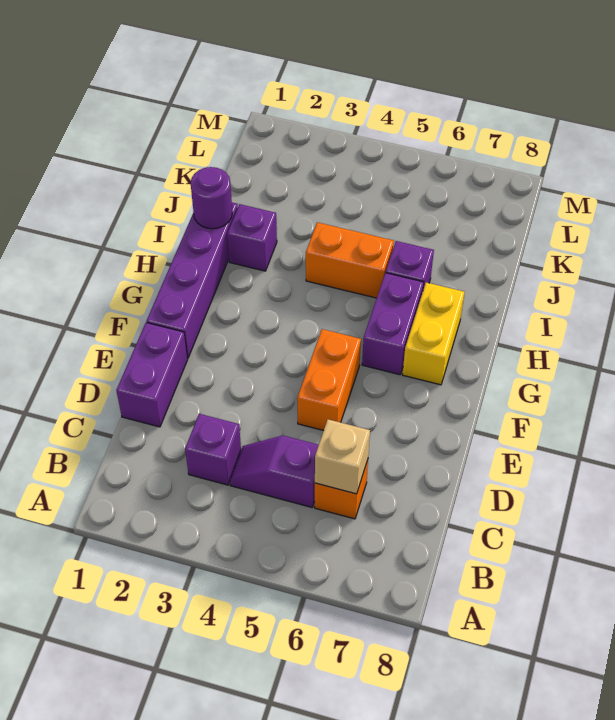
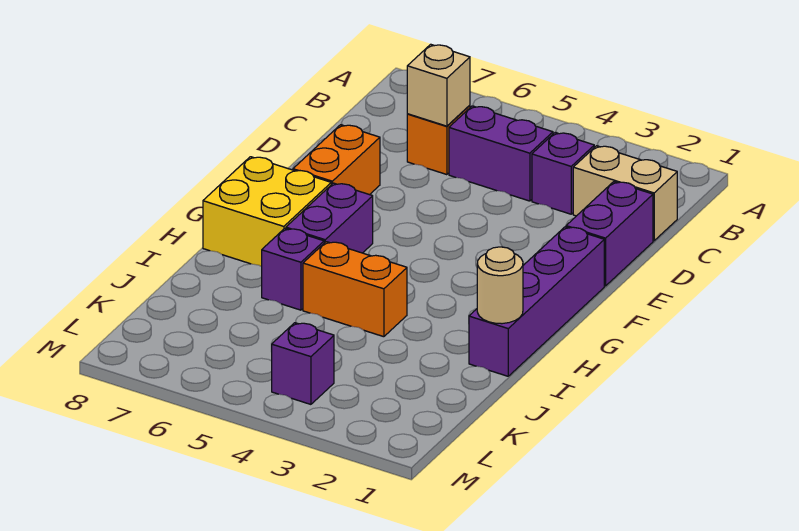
none -> tan 1x2 brick [573,146,677,241]
purple 1x2 slope [230,435,319,507] -> purple 1x2 brick [449,106,553,201]
orange 1x2 brick [297,329,361,431] -> orange 1x2 brick moved to [293,125,380,195]
yellow 1x2 brick [403,283,465,385] -> yellow 2x2 brick [203,157,331,267]
purple 1x1 round brick [191,167,232,229] -> tan 1x1 round brick [477,247,523,324]
purple 1x1 brick [227,204,277,271] -> purple 1x1 brick moved to [272,323,334,404]

